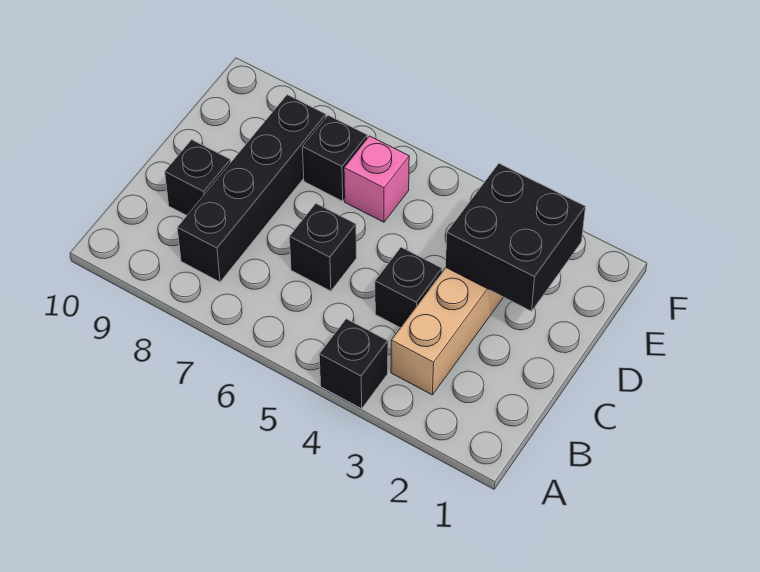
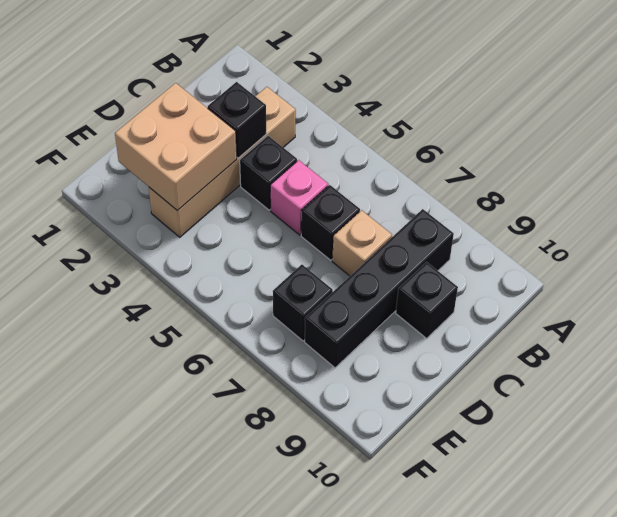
black 1x1 brick [319,319,388,409] -> black 1x1 brick moved to [208,82,266,158]
none -> tan 1x1 brick [332,210,392,276]
black 2x2 brick [446,164,585,311] -> tan 2x2 brick [115,83,237,211]
pink 1x1 brick [344,136,409,222] -> pink 1x1 brick moved to [270,160,328,235]

